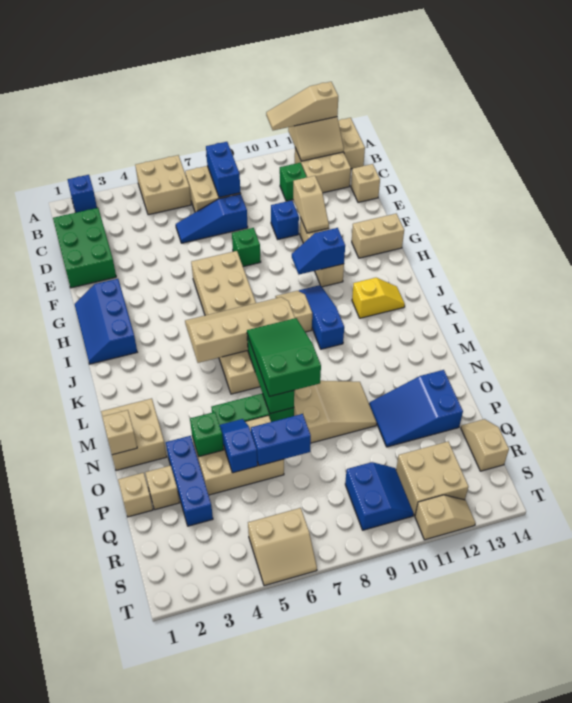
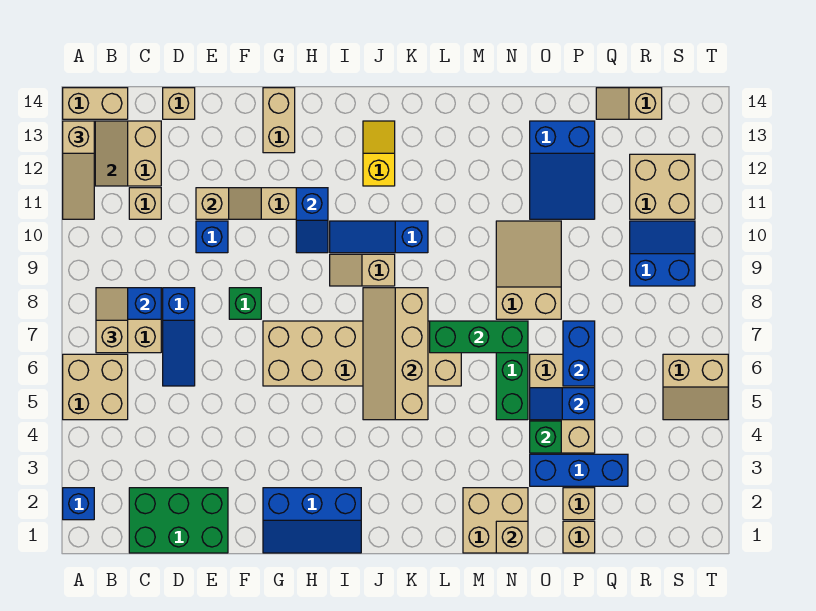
green 1x1 brick [280,163,307,201] -> tan 1x1 brick [129,188,161,219]
green 2x3 slope [247,318,321,397] -> none
tan 2x2 slope [248,508,317,586] -> tan 2x2 slope turned to [663,354,728,420]
tan 1x2 slope [415,495,475,540] -> tan 1x2 slope moved to [96,288,128,353]

